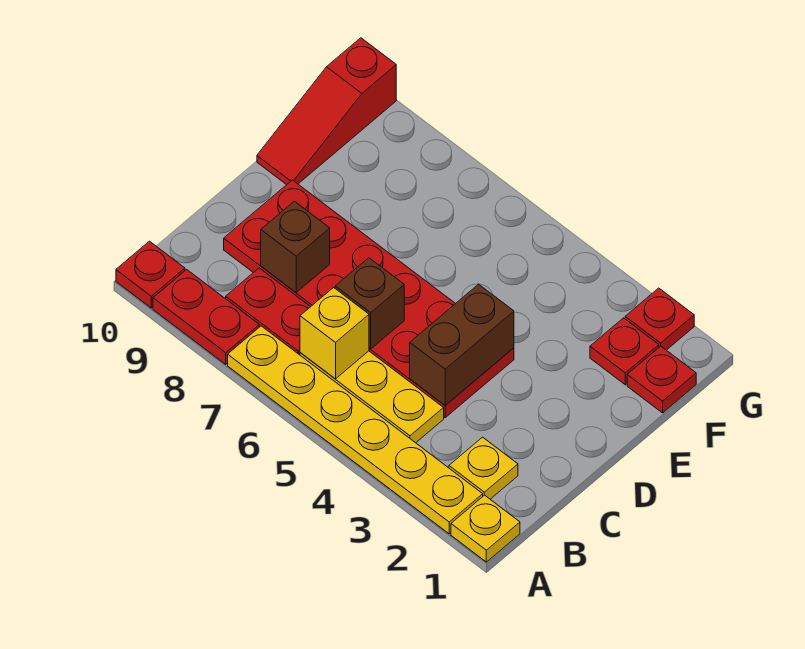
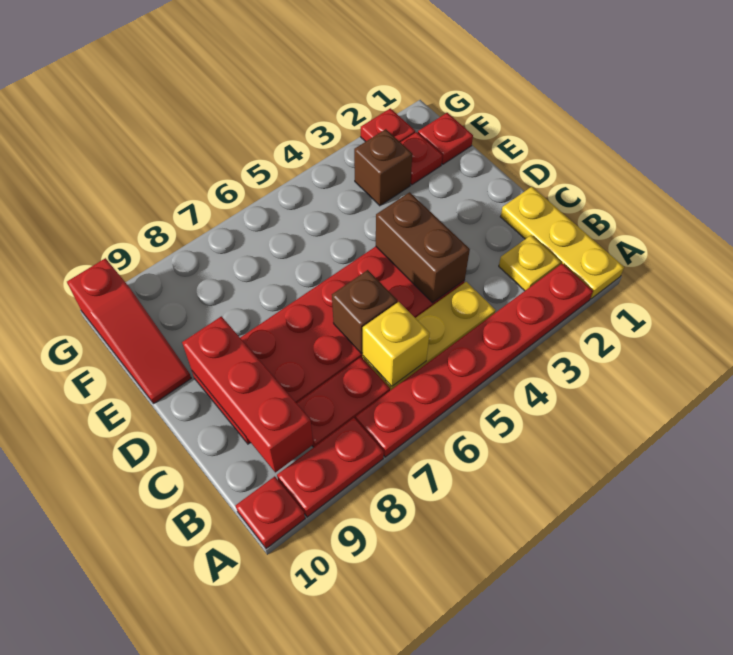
yellow 1x1 plate [451,495,520,562] -> yellow 1x3 plate [500,187,624,299]
yellow 1x6 plate [228,326,483,534] -> red 1x6 plate [356,263,593,457]
none -> red 1x3 brick [182,316,313,472]
brown 1x1 brick [261,201,330,292] -> brown 1x1 brick moved to [354,129,412,206]

